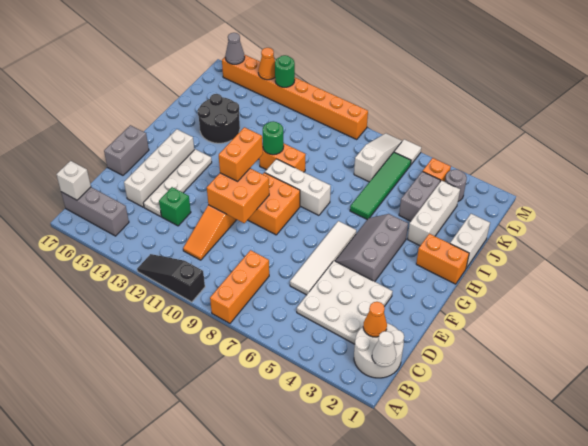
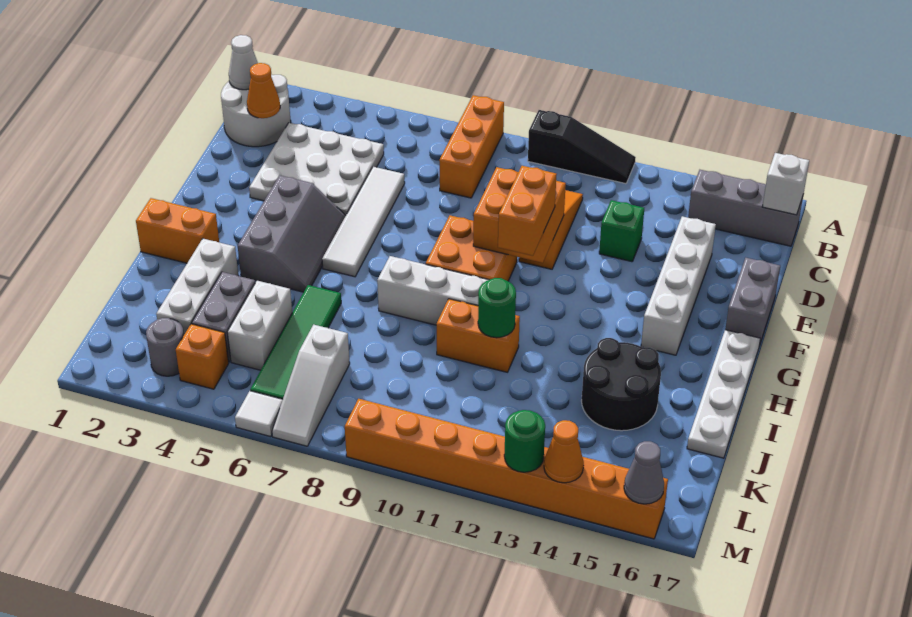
white 1x4 plate [143,149,212,216] -> white 1x4 plate moved to [687,330,760,458]
white 1x2 brick [450,214,490,268] -> white 1x2 brick moved to [227,281,292,370]

